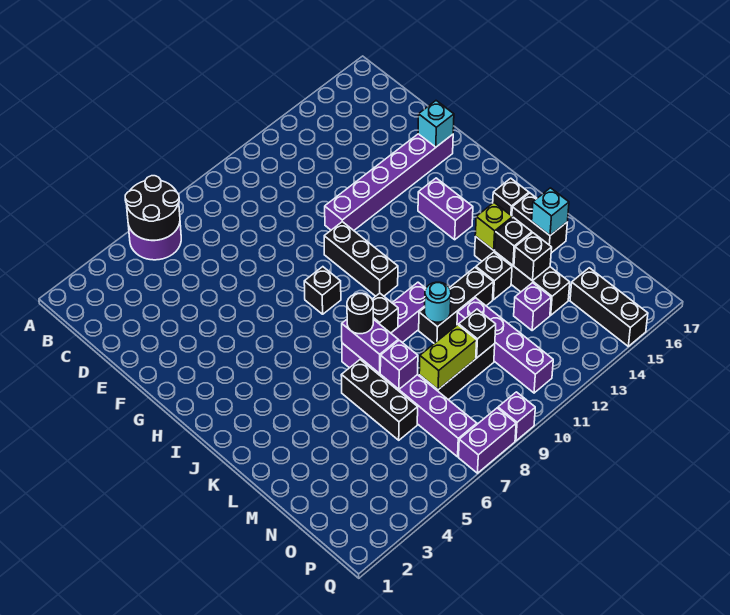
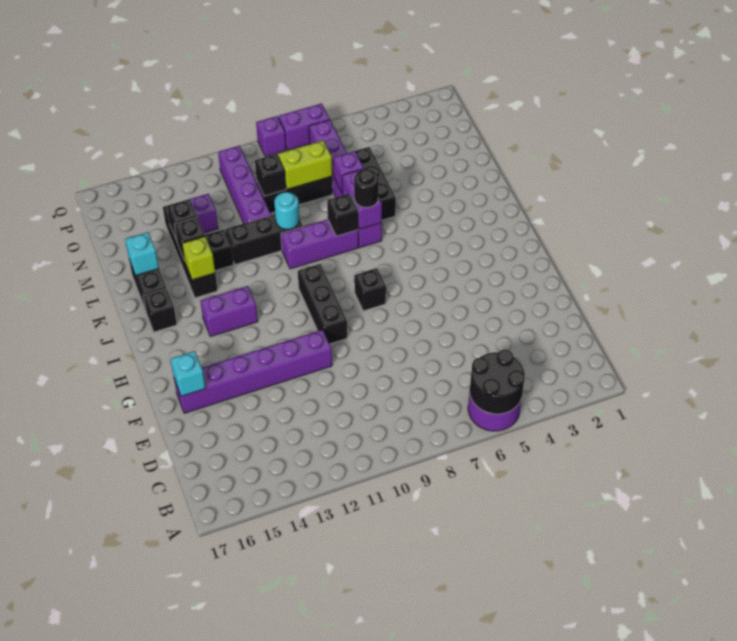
purple 1x2 brick [418,178,473,240] -> purple 1x2 brick turned to [200,286,258,337]
black 1x3 brick [570,268,648,346] -> none

